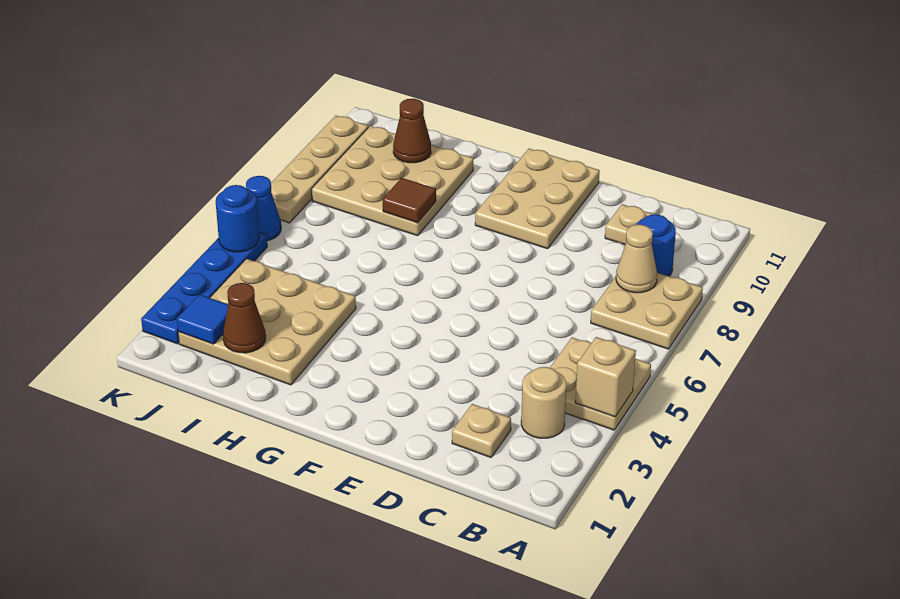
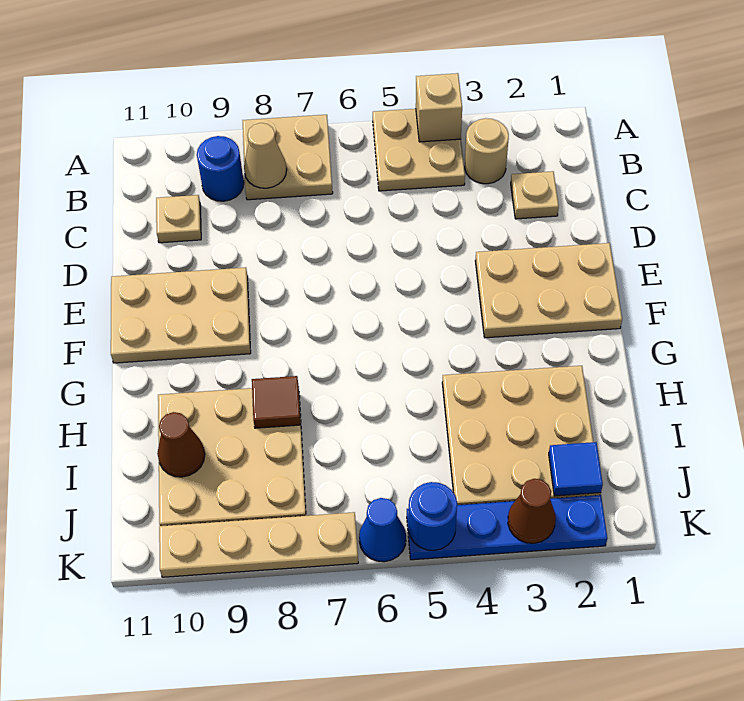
none -> tan 2x3 plate [475,243,622,338]
brown 1x1 cone [223,283,266,353] -> brown 1x1 cone moved to [508,479,556,543]

